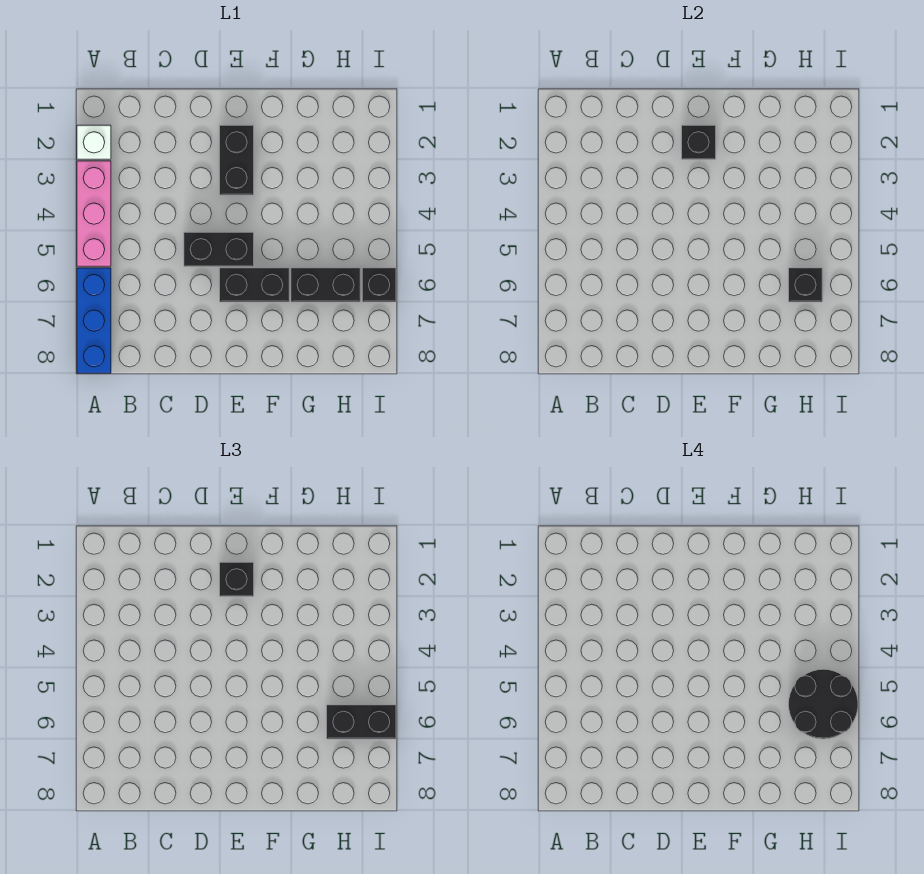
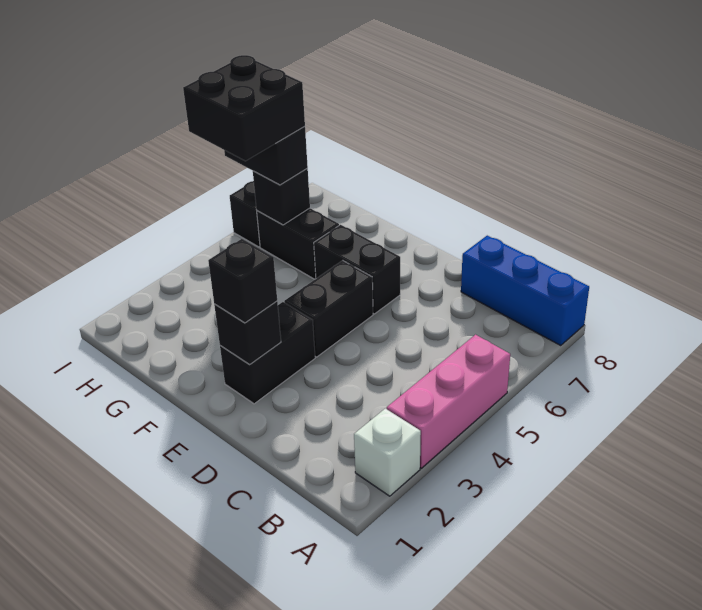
blue 1x3 brick [77,268,111,373] -> blue 1x3 brick turned to [461,236,589,346]
black 1x2 brick [184,232,254,266] -> black 1x2 brick turned to [284,260,373,357]
black 2x2 round brick [789,669,858,739] -> black 2x2 brick [183,55,305,161]

